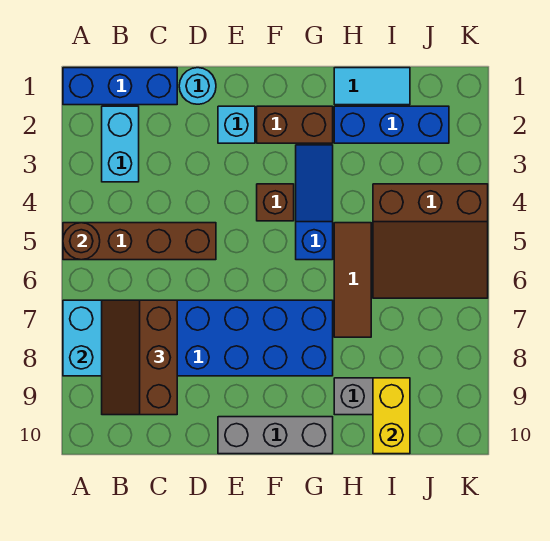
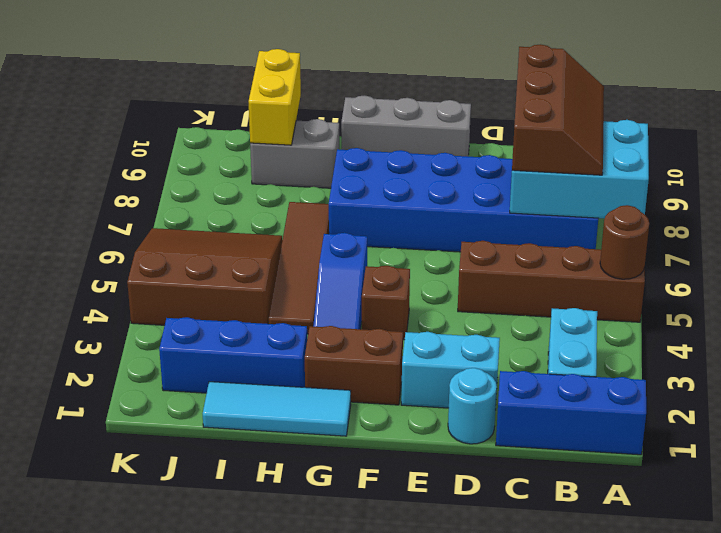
cyan 1x1 brick [218,106,255,143] -> cyan 1x2 brick [401,332,500,410]
cyan 1x2 tile [334,68,410,105] -> cyan 1x3 tile [203,382,351,436]
brown 1x3 tile [334,223,371,337] -> brown 1x4 tile [269,202,329,334]

